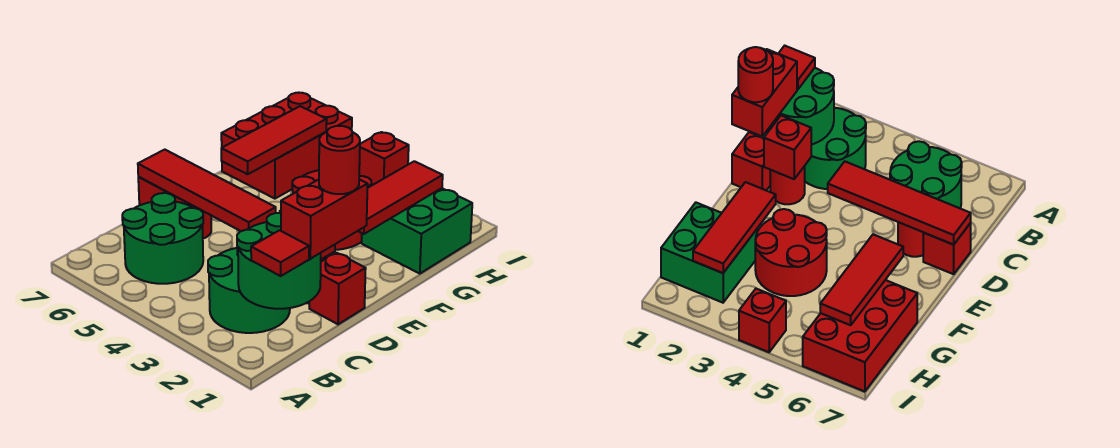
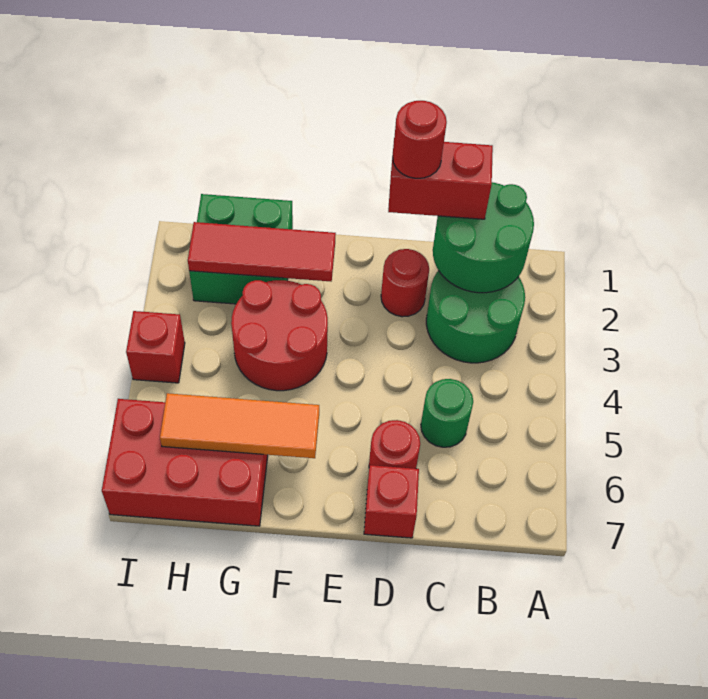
red 1x1 tile [251,230,309,276] -> none
green 2x2 round brick [122,193,203,284] -> green 1x1 round brick [421,379,473,447]
red 1x1 brick [309,253,366,324] -> none
red 1x1 brick [764,116,811,179] -> none
red 1x4 tile [138,150,276,231] -> none
red 1x3 tile [221,106,327,174] -> orange 1x3 tile [160,393,319,458]

